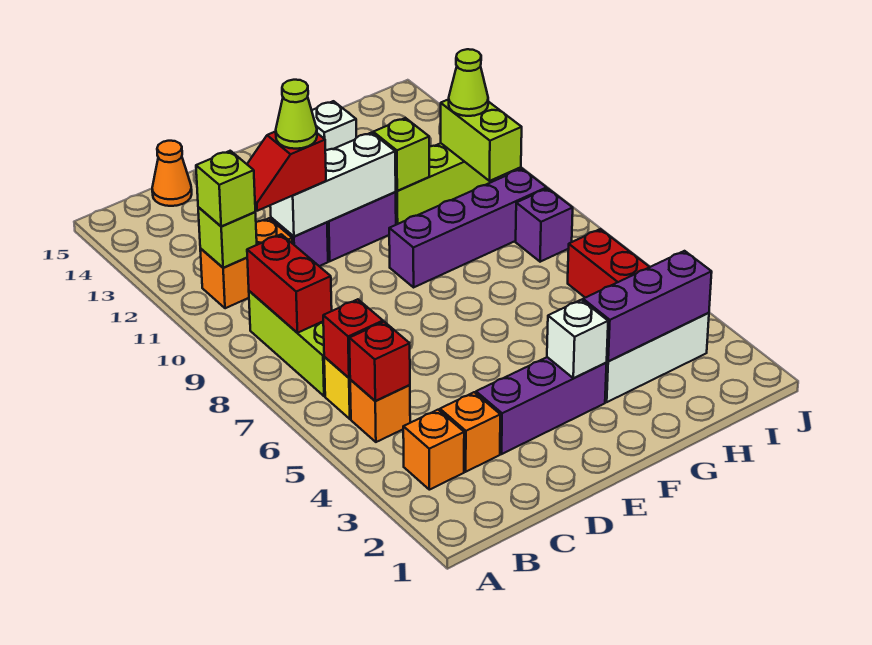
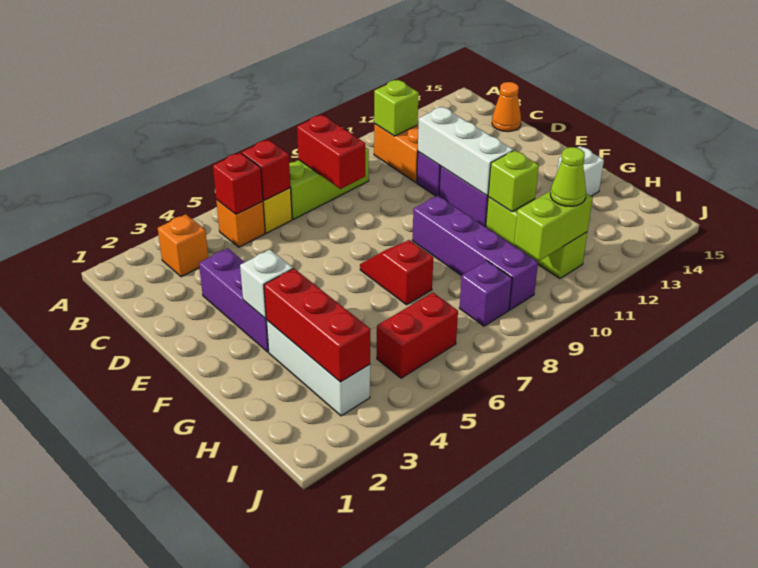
red 1x2 brick [247,234,332,333] -> red 1x2 brick turned to [297,115,365,189]
lime 1x1 brick [196,151,255,226] -> none
orange 1x1 brick [440,392,500,472] -> none
red 1x2 slope [247,131,326,211] -> red 1x2 slope moved to [360,240,433,305]
lime 1x1 cone [276,80,317,149] -> none
purple 1x3 brick [583,251,712,361] -> red 1x3 brick [264,269,370,382]

